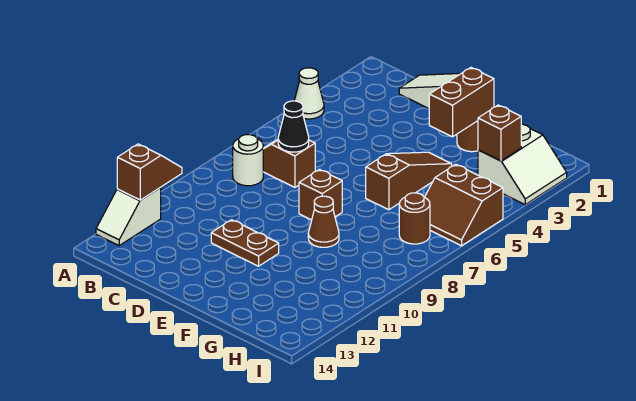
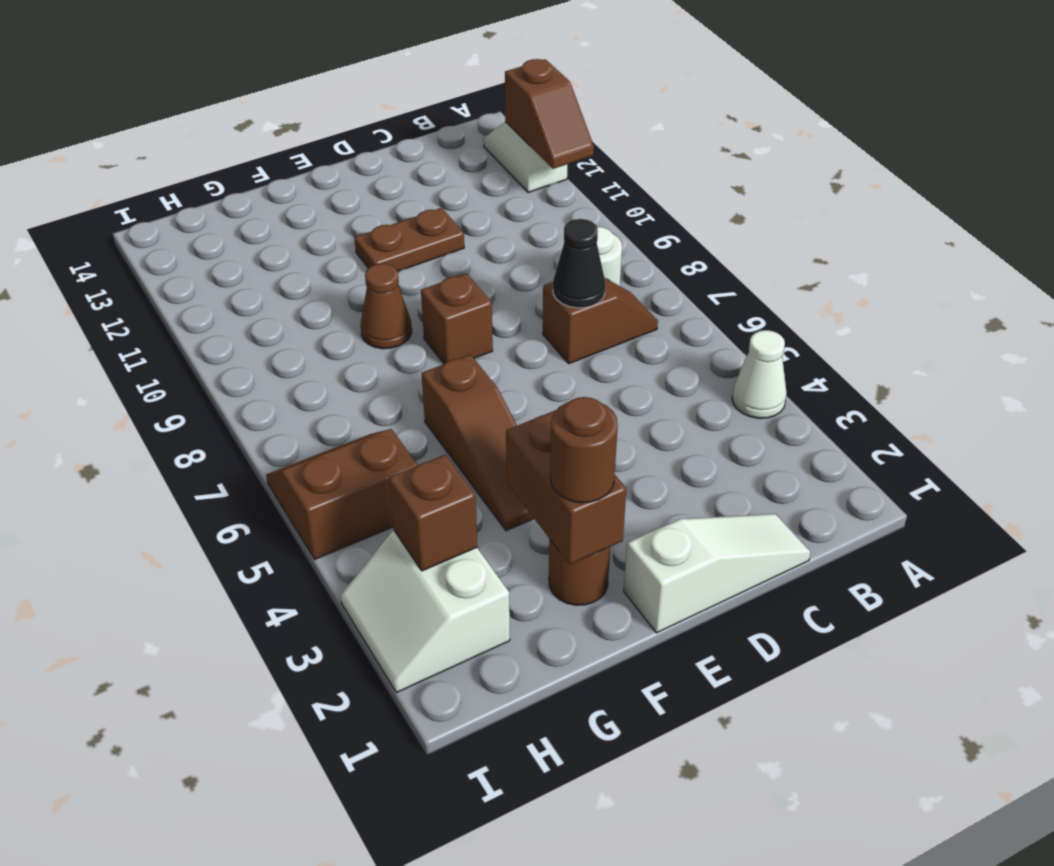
brown 1x1 round brick [399,193,430,244] -> brown 1x1 round brick moved to [550,397,618,503]

